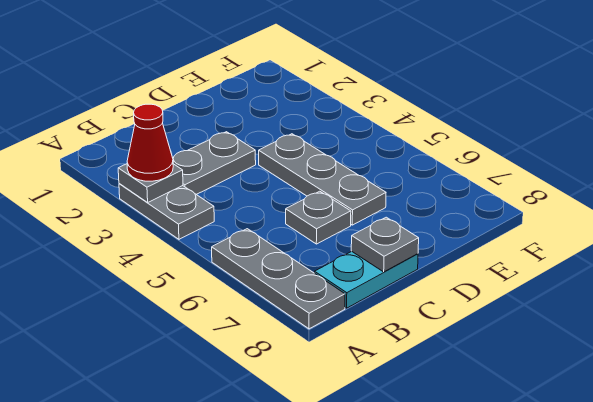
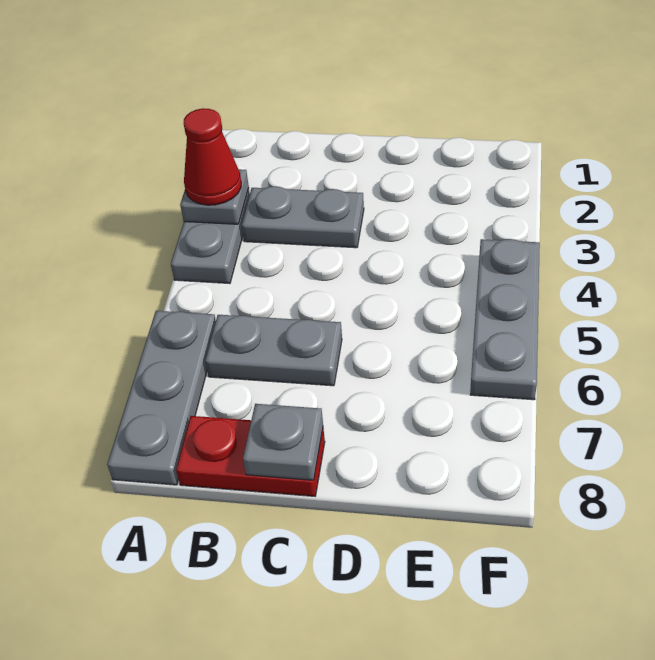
cyan 1x2 plate [315,251,418,308] -> red 1x2 plate [176,416,325,496]
grey 1x1 plate [286,191,351,244] -> grey 1x2 plate [205,315,342,386]
grey 1x3 plate [259,134,386,225] -> grey 1x3 plate moved to [470,239,540,400]

